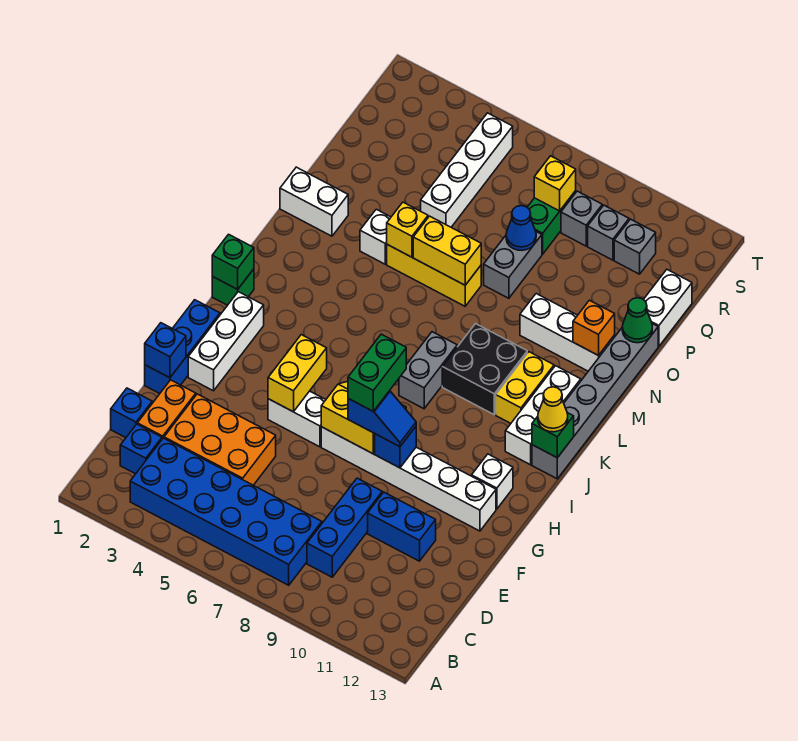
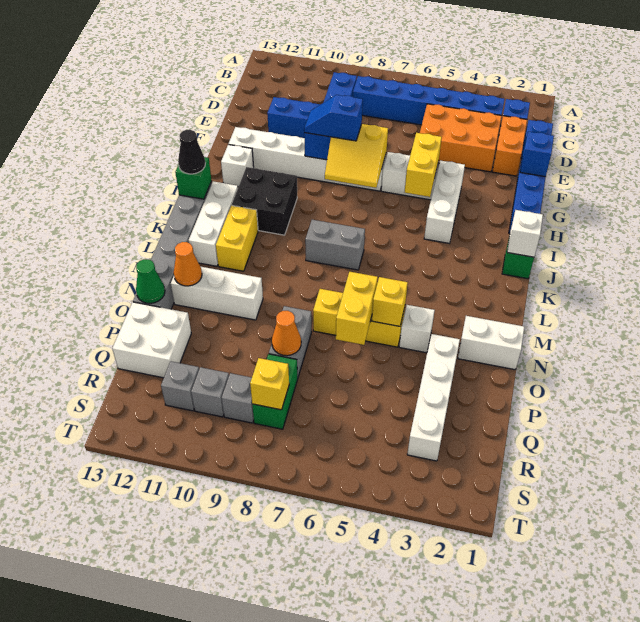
blue 2x6 brick [130,438,322,585] -> blue 1x6 brick [353,76,505,125]
white 1x3 brick [188,292,264,391] -> white 1x3 brick moved to [424,161,465,243]
green 1x2 brick [348,334,406,411] -> none
green 1x1 brick [212,234,254,289] -> white 1x1 brick [507,210,543,257]
grey 1x2 brick [399,332,457,409] -> grey 1x2 brick turned to [305,220,365,270]
yellow 1x1 cone [538,387,568,432] -> black 1x1 cone [178,130,205,174]
black 2x2 brick [442,324,527,415] -> black 2x2 brick moved to [232,167,297,235]
yellow 1x2 brick [413,216,481,285] -> yellow 1x2 brick turned to [336,272,378,345]
orange 1x1 brick [573,300,615,356] -> orange 1x1 cone [174,242,202,286]
white 1x4 brick [421,113,513,227] -> white 1x4 brick moved to [407,334,460,461]
blue 1x1 cone [506,206,536,250] -> orange 1x1 cone [272,311,301,356]
white 1x2 brick [643,270,692,346] -> white 2x2 brick [112,302,191,378]

